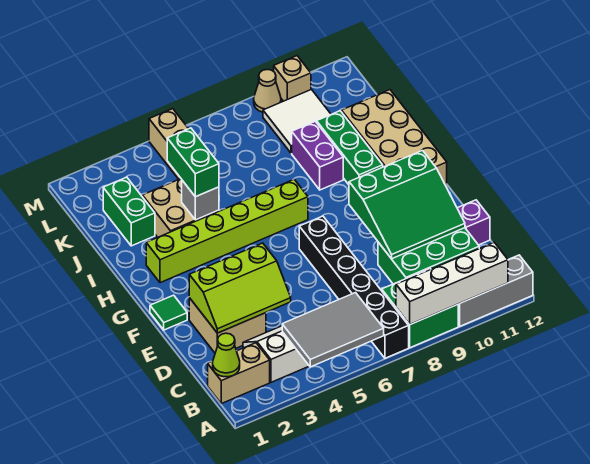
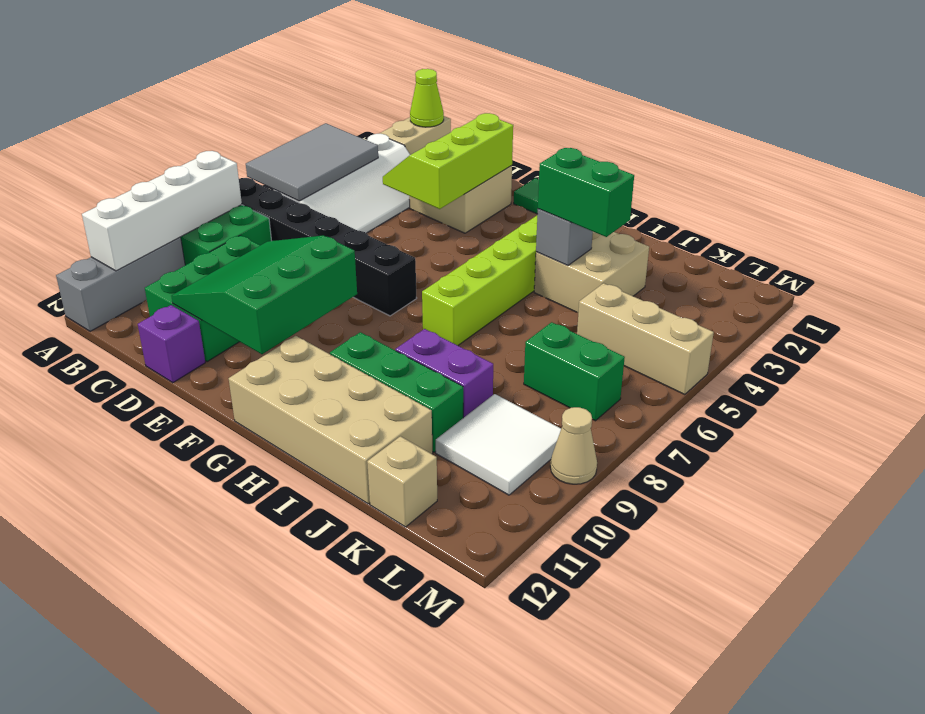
green 1x2 brick [103,177,155,246] -> green 1x2 brick moved to [524,322,625,421]
tan 1x1 brick [274,56,311,101] -> tan 1x1 brick moved to [367,436,437,527]

